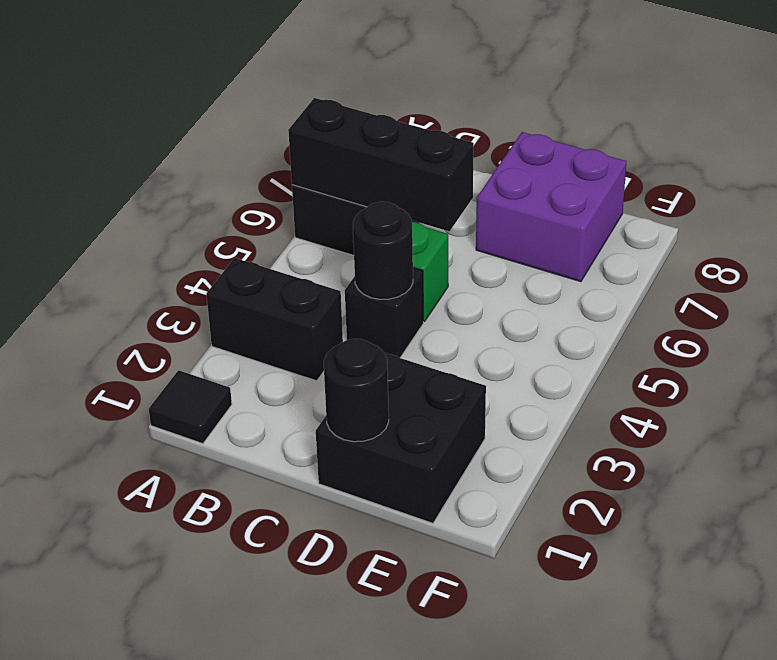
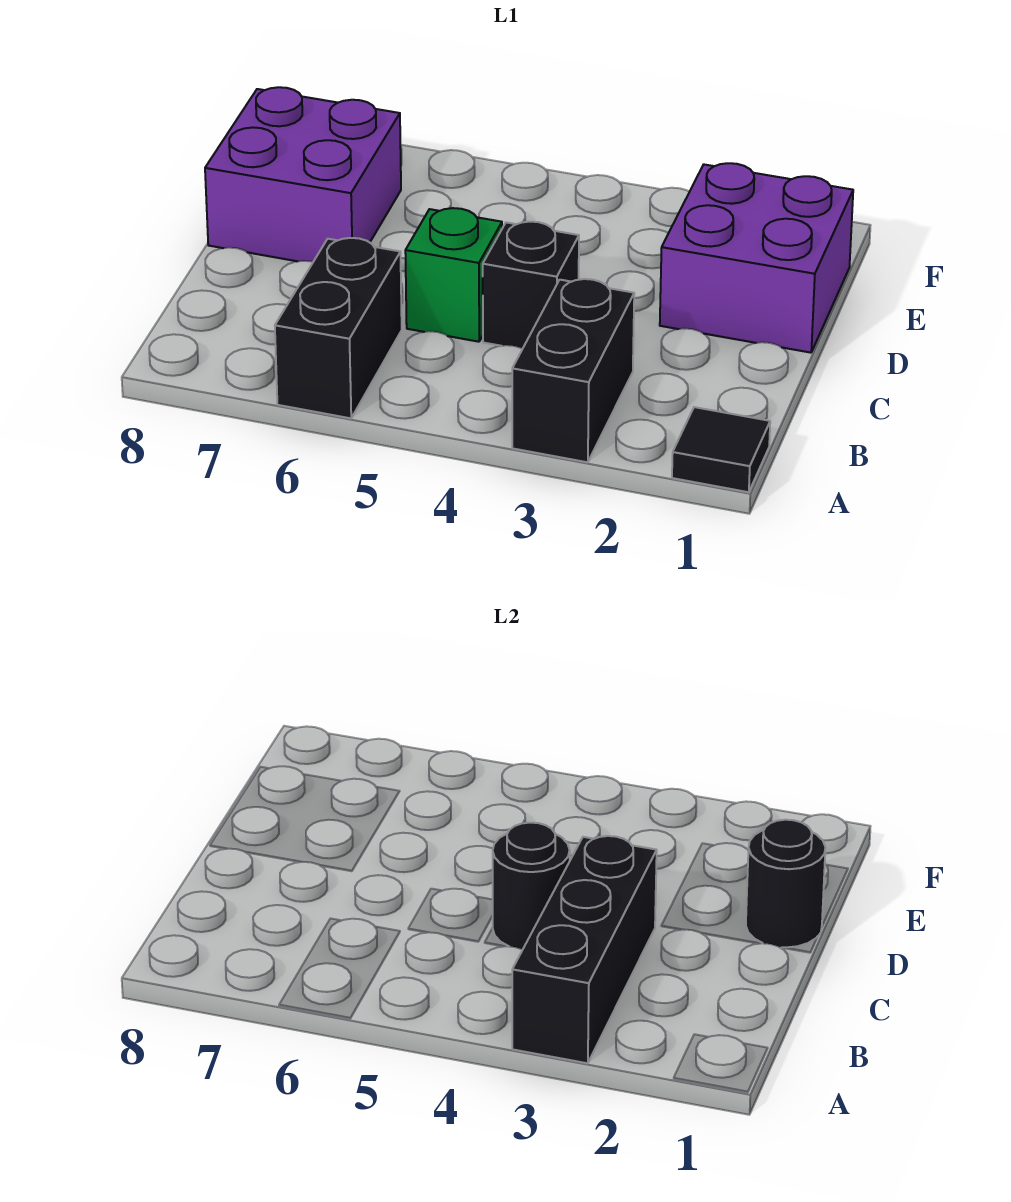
black 1x3 brick [288,98,474,231] -> black 1x3 brick moved to [512,836,657,1063]
black 2x2 brick [316,353,486,523] -> purple 2x2 brick [660,163,853,353]

